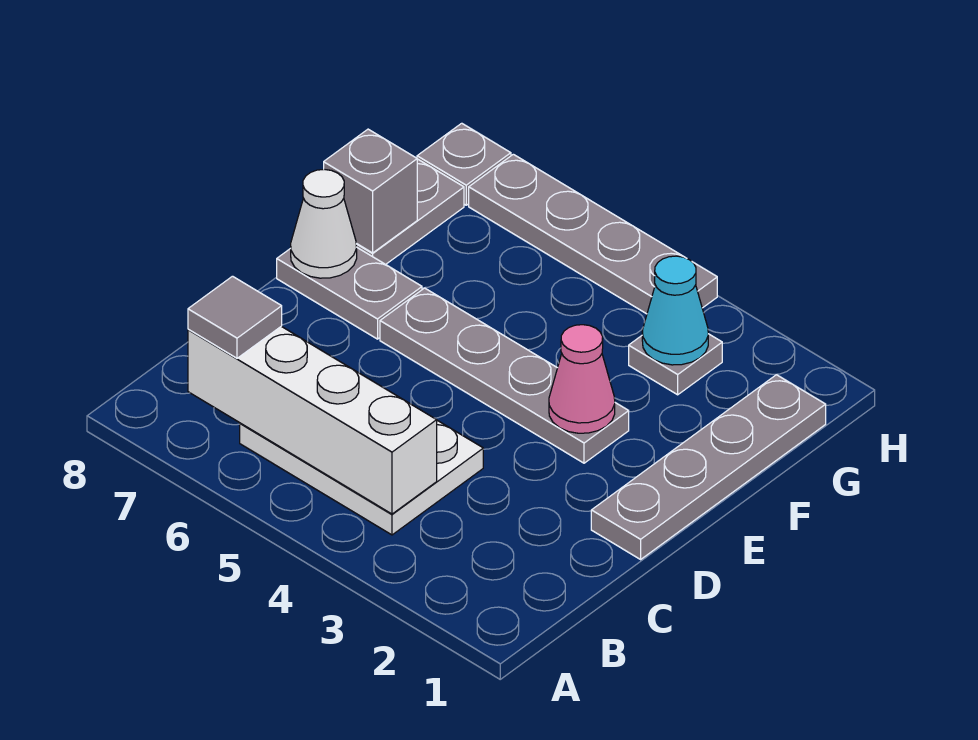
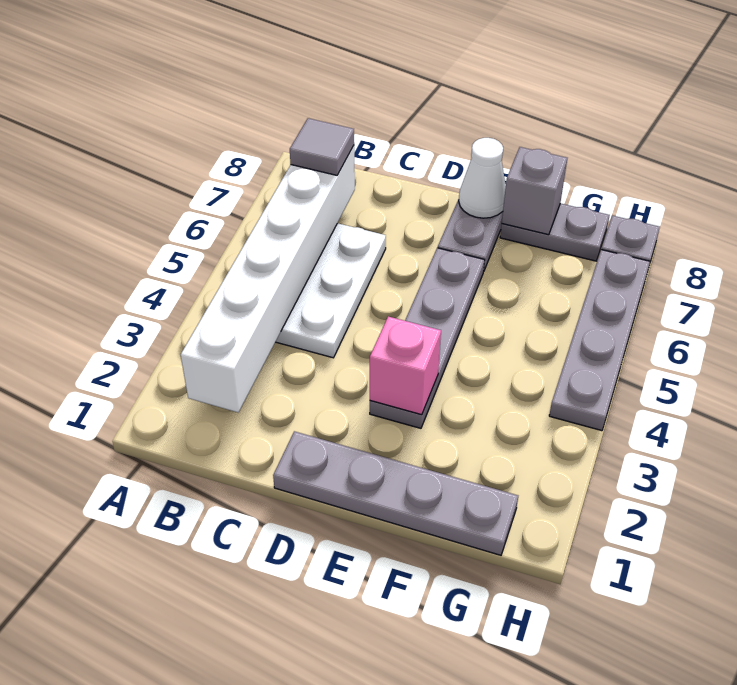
white 1x4 brick [188,326,437,514] -> white 1x6 brick [181,146,355,412]
pink 1x1 cone [549,325,615,433] -> pink 1x1 brick [370,316,441,415]
grey 1x1 plate [629,334,722,395] -> none
cyan 1x1 cone [642,256,708,365] -> none

